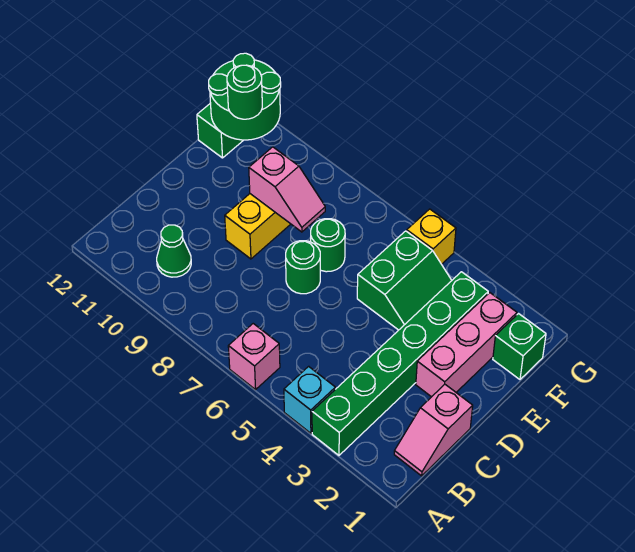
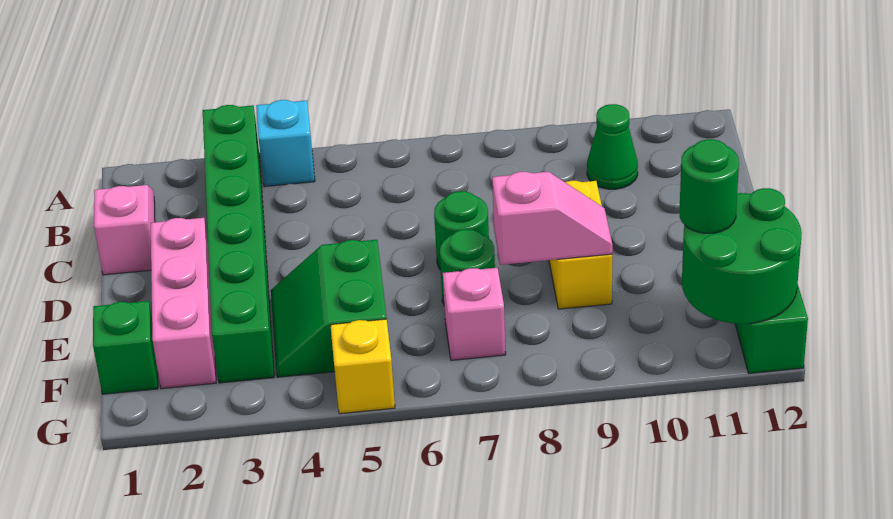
pink 1x1 brick [228,324,280,390] -> pink 1x1 brick moved to [443,268,506,360]
pink 1x2 slope [249,147,325,232] -> pink 1x2 slope turned to [492,172,613,265]

